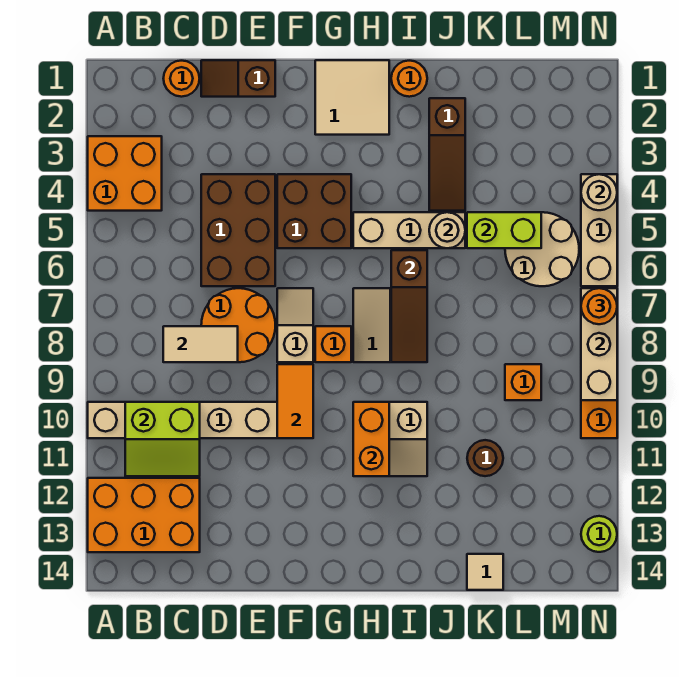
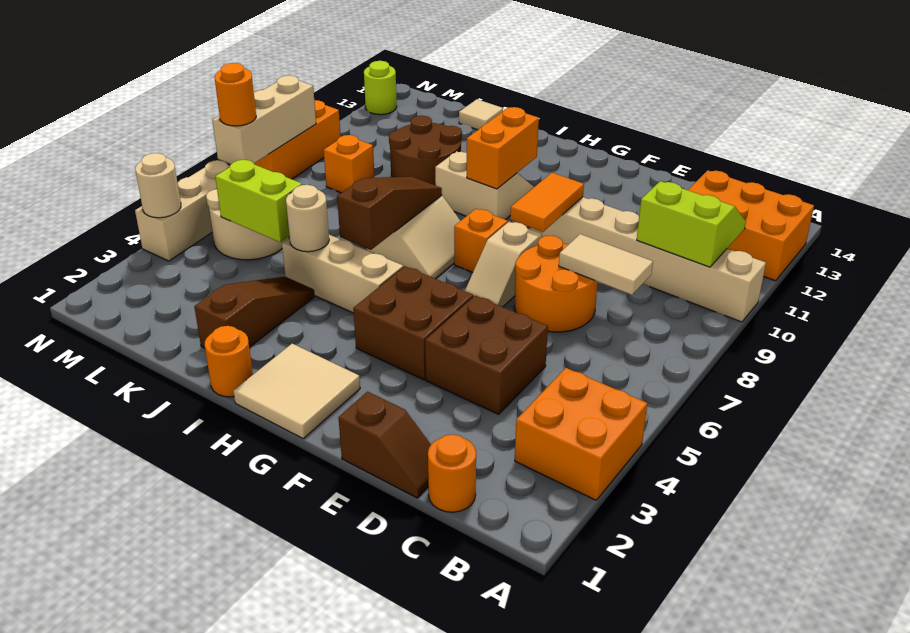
brown 2x3 brick [201,174,275,286] -> brown 2x2 brick [425,296,548,414]
brown 1x1 round brick [467,440,503,476] -> brown 2x2 round brick [389,116,462,185]

